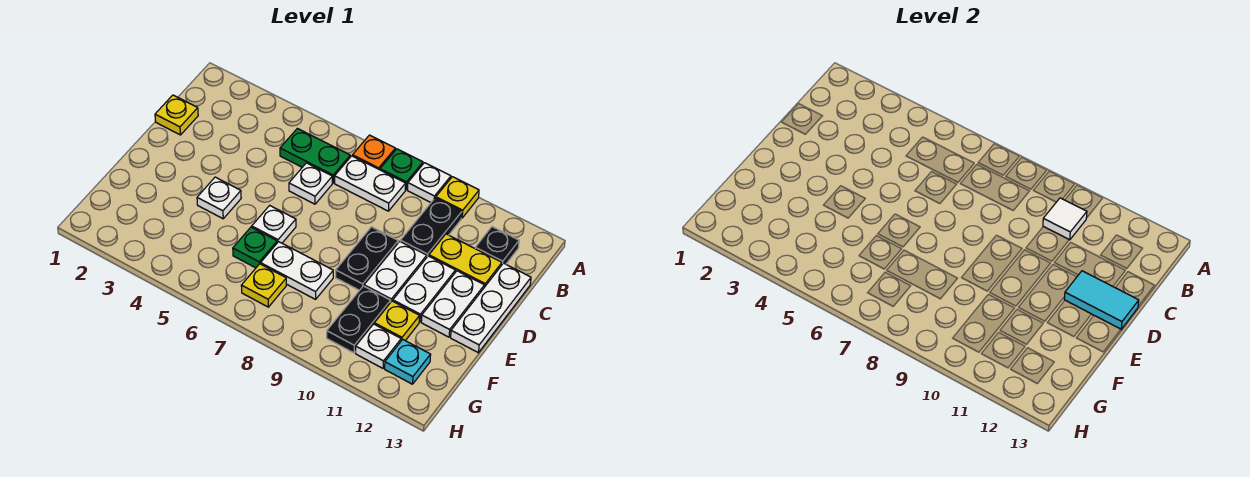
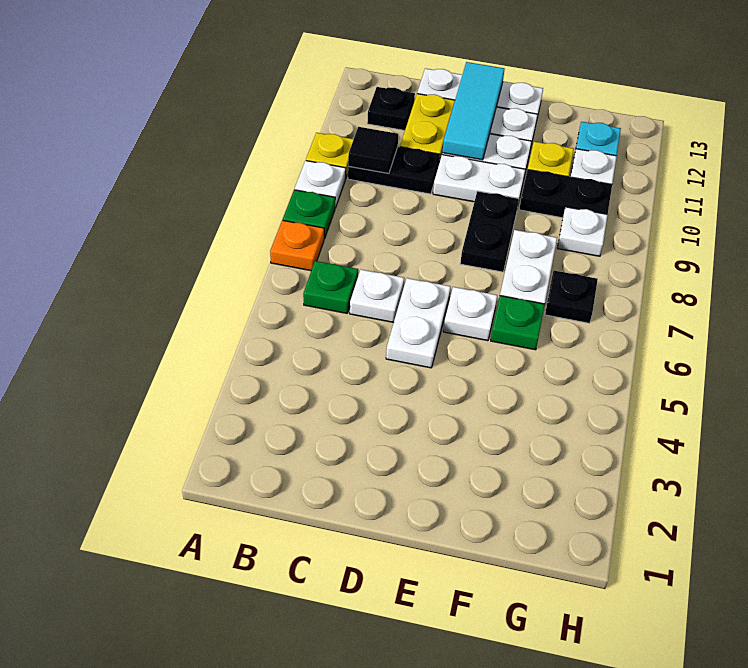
green 1x2 plate [280,128,350,183] -> green 1x1 plate [303,261,358,313]
white 1x2 plate [335,156,406,211] -> white 1x2 plate moved to [386,278,451,368]
white 1x1 tile [1043,198,1087,240] -> black 1x1 tile [348,127,398,173]
yellow 1x1 plate [155,95,198,135] -> none
black 1x2 plate [336,227,398,290] -> black 1x2 plate turned to [460,191,519,272]
cyan 1x2 tile [1064,271,1139,329] -> cyan 1x3 tile [442,62,505,160]
white 1x1 plate [197,177,241,219] -> white 1x1 plate moved to [557,207,608,256]
yellow 1x1 plate [241,264,286,307] -> black 1x1 plate [545,271,598,323]

